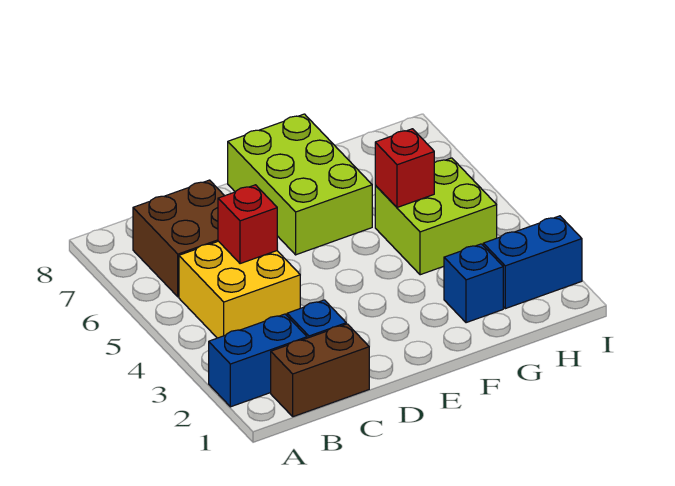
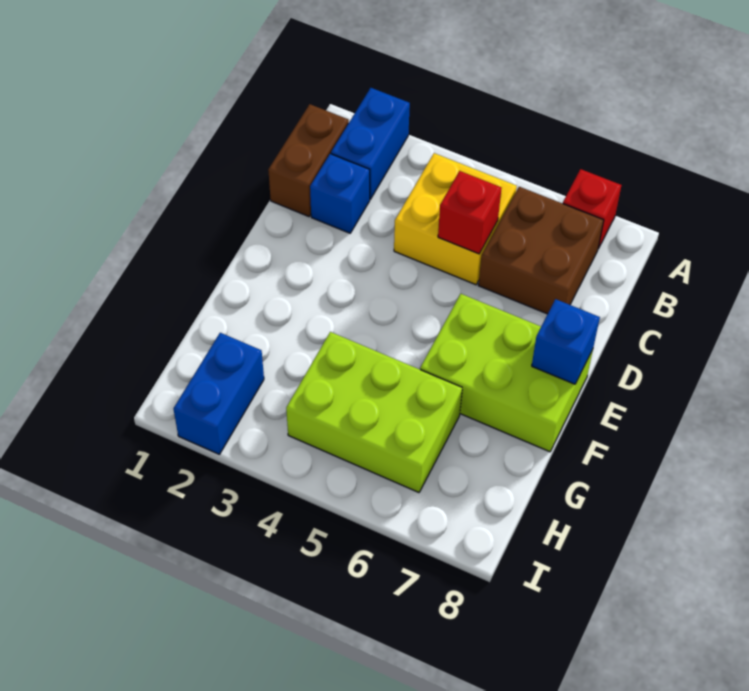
blue 1x1 brick [444,244,503,323] -> blue 1x1 brick moved to [532,299,600,384]
lime 2x2 brick [375,158,497,275] -> lime 2x3 brick [286,332,462,492]
red 1x1 brick [375,129,434,207] -> red 1x1 brick moved to [563,169,621,249]

